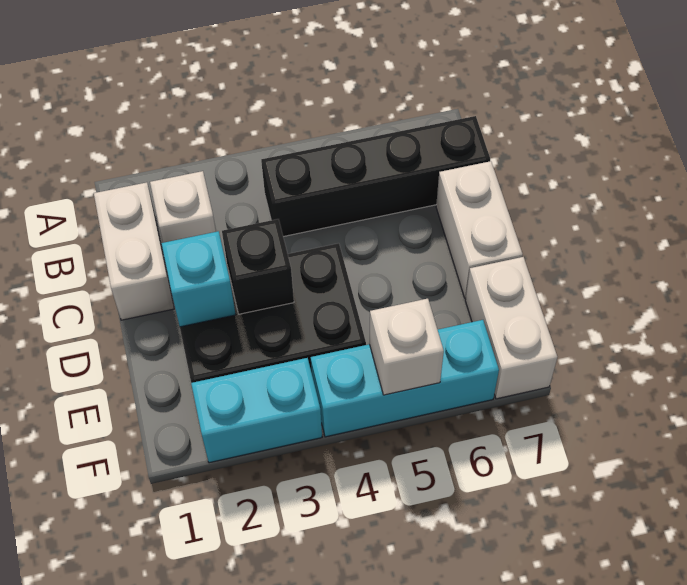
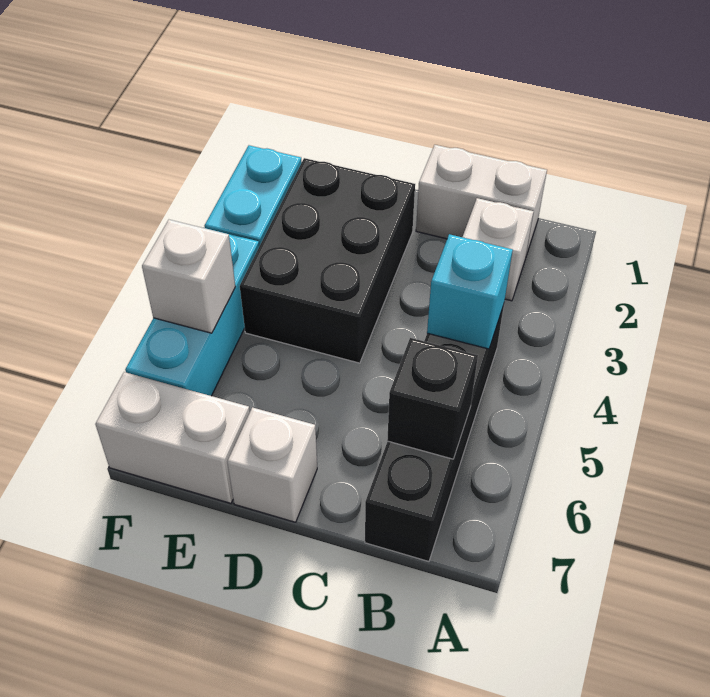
white 1x2 brick [436,161,523,298] -> white 1x1 brick [227,407,317,522]
cyan 1x1 brick [161,231,236,327] -> cyan 1x1 brick moved to [427,234,513,349]
black 1x1 brick [222,219,294,314] -> black 1x1 brick moved to [387,338,478,459]

